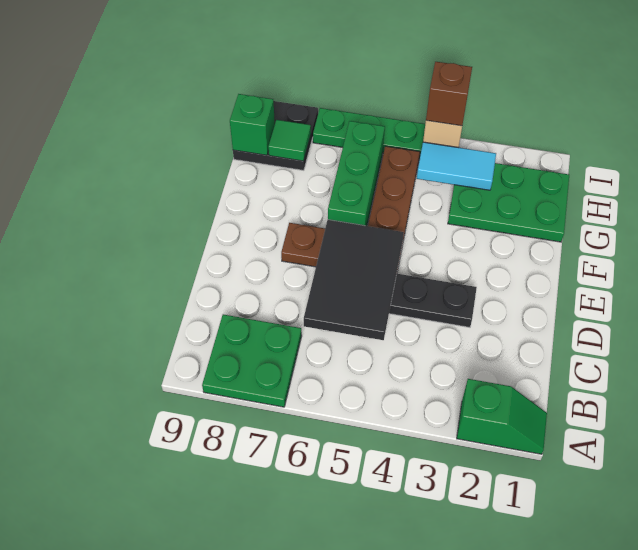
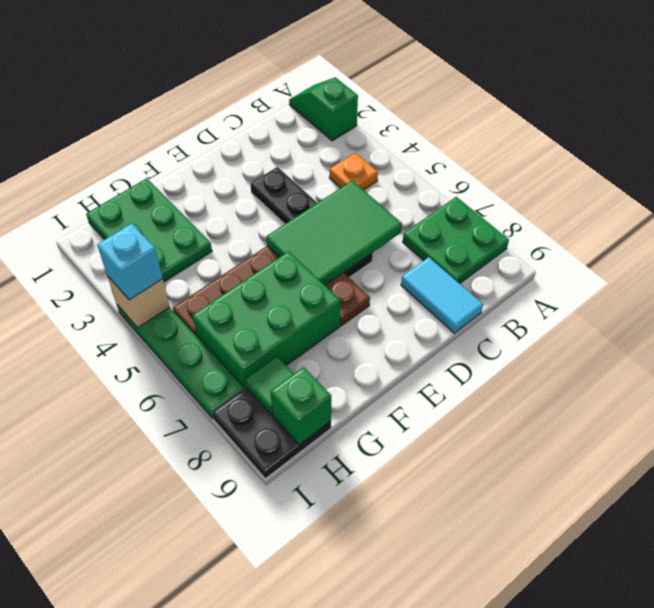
none -> orange 1x1 plate [329,153,378,190]
black 2x3 tile [304,220,404,340] -> green 2x3 tile [266,181,402,285]
green 1x3 brick [328,121,385,226] -> green 2x3 brick [192,251,340,389]
cyan 1x2 tile [417,142,496,190] -> cyan 1x2 tile moved to [401,257,483,333]
brown 1x1 brick [426,62,472,126] -> cyan 1x1 brick [97,224,163,300]

